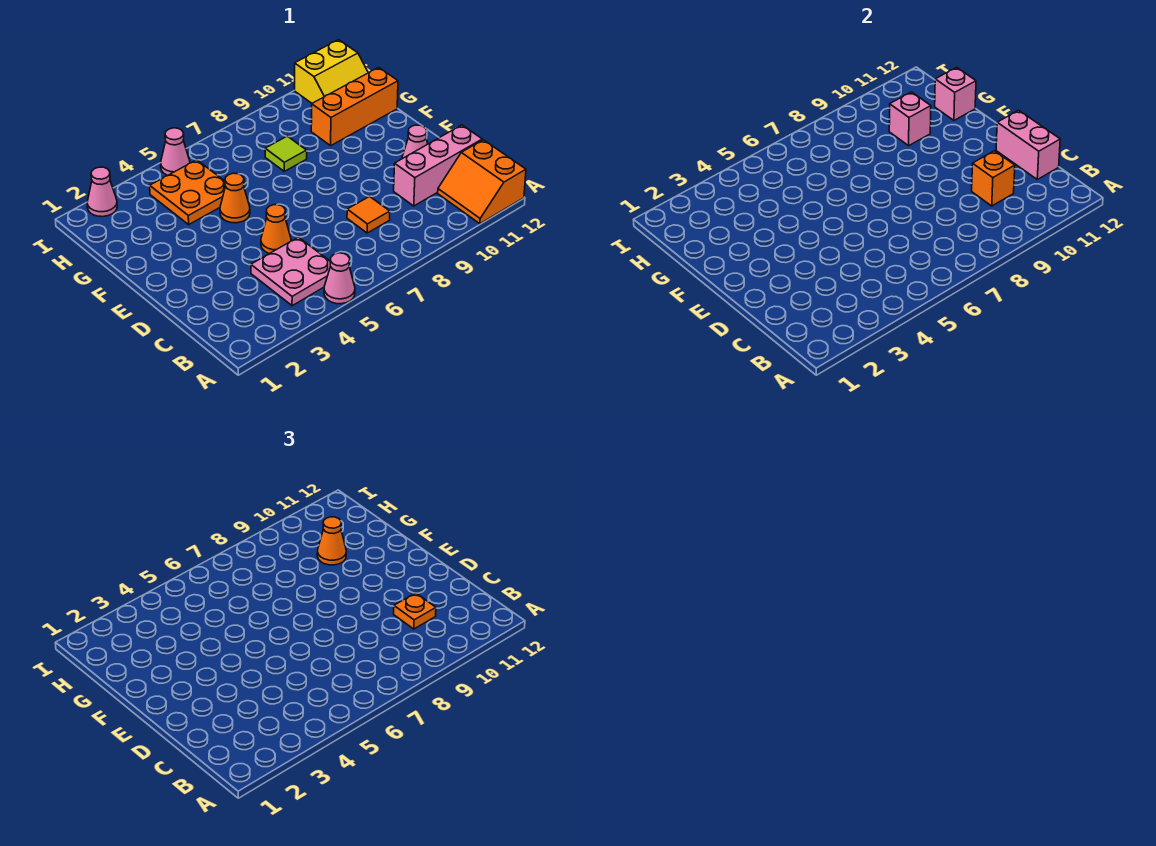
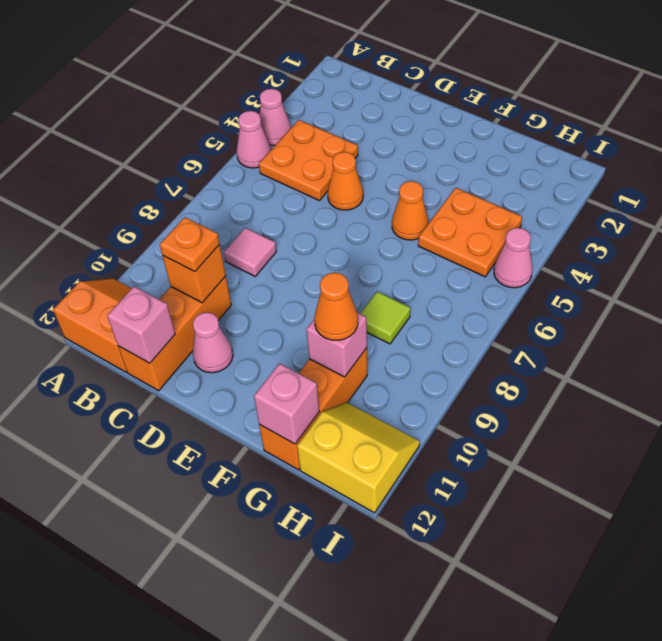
pink 2x2 plate [251,237,330,306] -> orange 2x2 plate [259,120,358,201]
orange 1x1 tile [347,196,390,233] -> pink 1x1 tile [224,228,276,276]
pink 1x3 brick [394,125,482,206] -> orange 1x3 brick [118,276,231,391]
pink 1x2 brick [996,110,1060,179] -> pink 1x1 brick [107,287,175,363]
yellow 2x2 slope [295,40,368,103] -> yellow 2x2 slope turned to [297,402,420,513]
pink 1x1 cone [87,167,117,217] -> pink 1x1 cone moved to [260,89,291,145]

